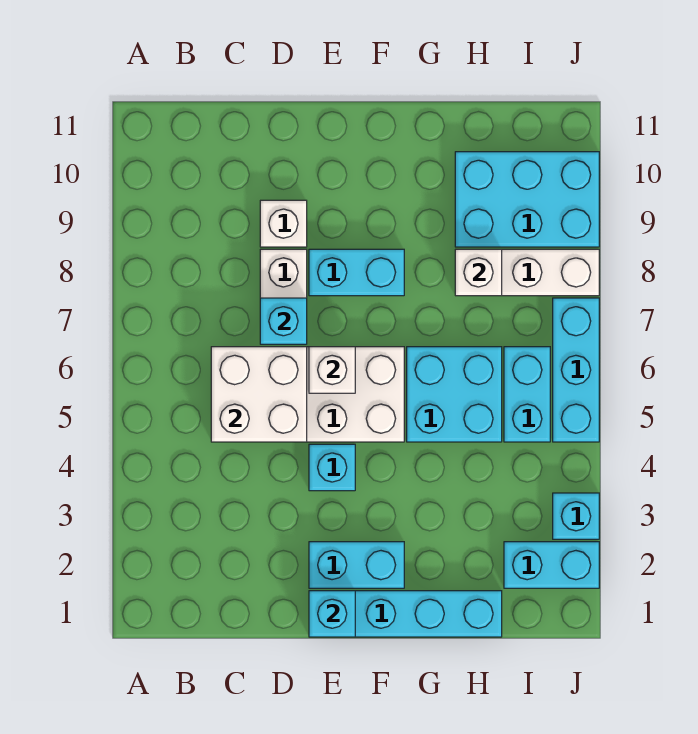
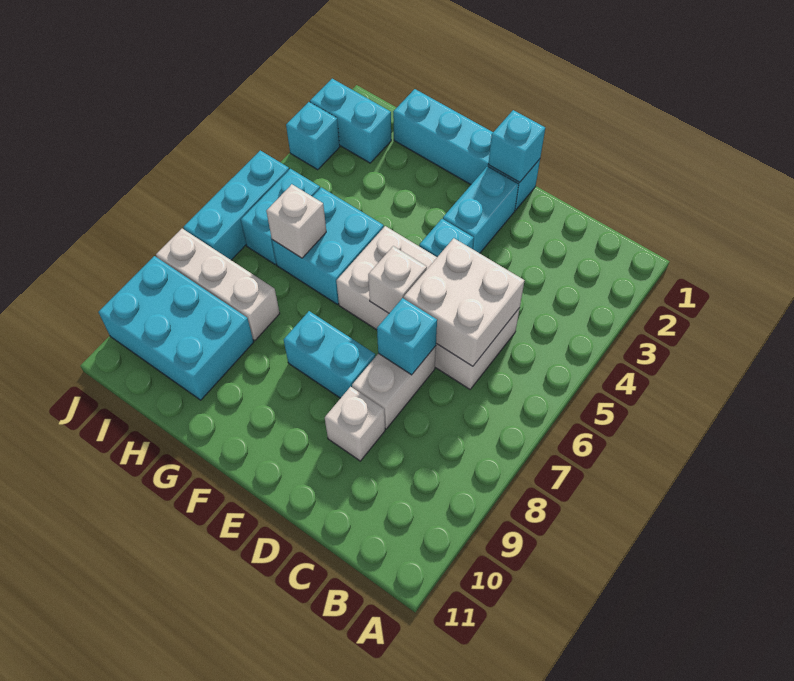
cyan 1x2 brick [309,542,404,588] -> cyan 1x2 brick turned to [443,166,519,253]
white 1x1 brick [455,249,502,296] -> white 1x1 brick moved to [266,184,326,258]

